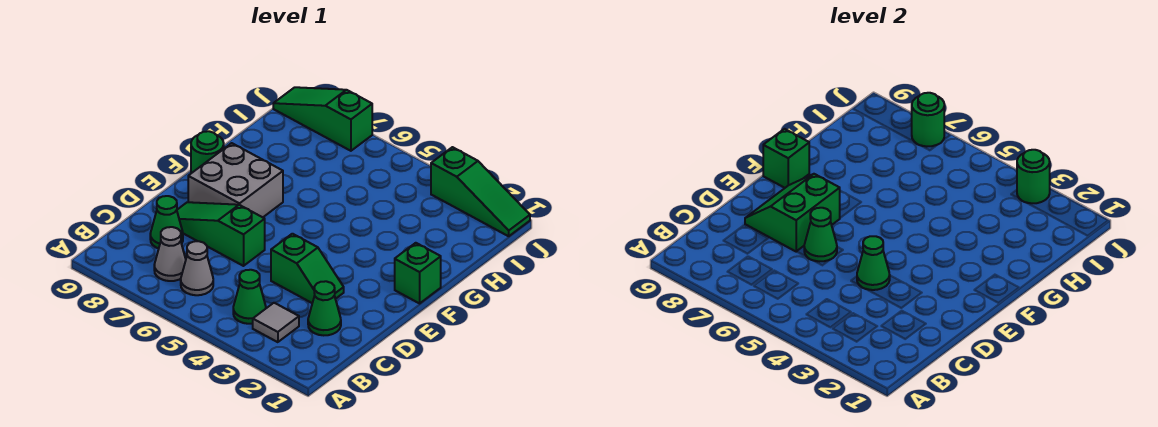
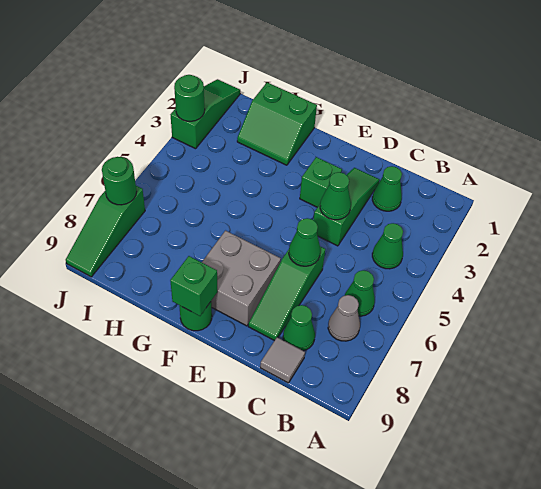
grey 1x1 tile [253,303,299,342] -> grey 1x1 tile moved to [260,337,305,383]
grey 1x1 cone [181,241,213,295] -> green 1x1 cone [345,270,375,316]
green 1x2 slope [271,234,344,303] -> green 1x3 slope [314,168,380,246]
green 2x2 slope [745,174,840,251] -> green 2x2 slope moved to [237,82,317,165]
green 1x1 brick [395,243,441,303] -> green 1x1 brick moved to [300,157,342,207]

